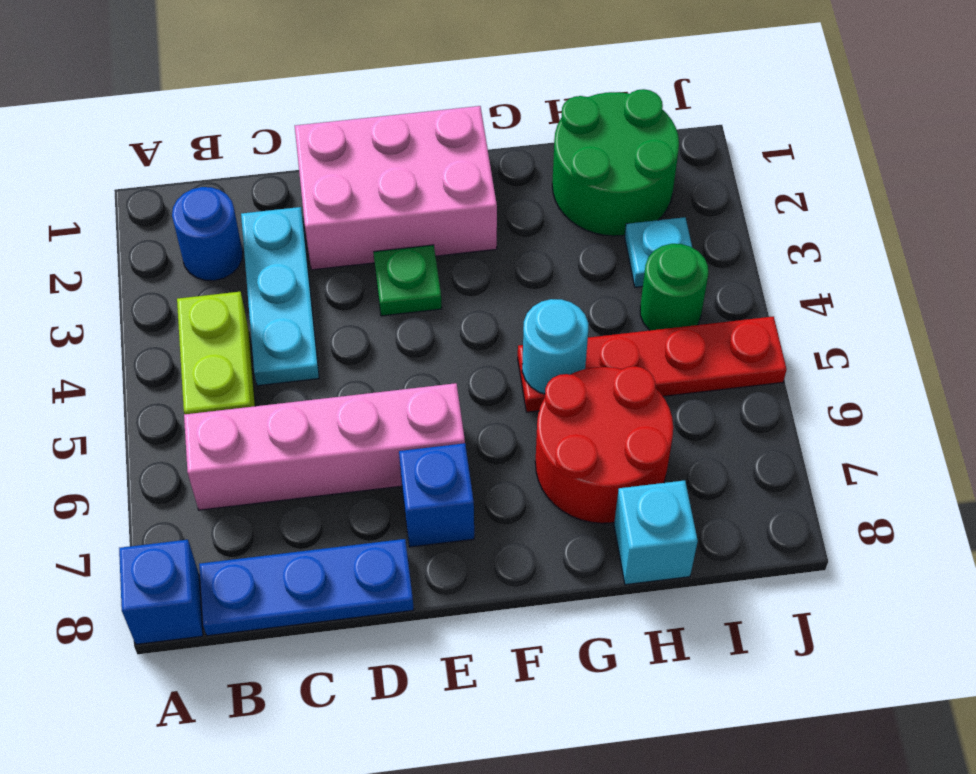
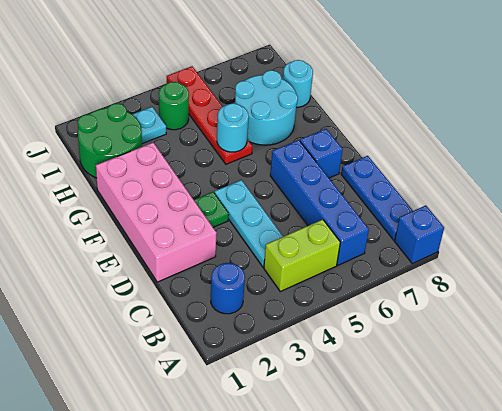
pink 1x4 brick [184,383,465,510] -> blue 1x4 brick [270,140,369,265]
cyan 1x3 plate [241,207,319,386] -> cyan 1x3 plate turned to [215,180,283,267]
pink 2x3 brick [295,106,497,270] -> pink 2x4 brick [96,143,217,282]
red 2x2 round brick [535,366,673,523] -> cyan 2x2 round brick [235,70,298,145]
cyan 1x1 brick [614,480,698,585] -> cyan 1x1 round brick [283,60,313,107]

